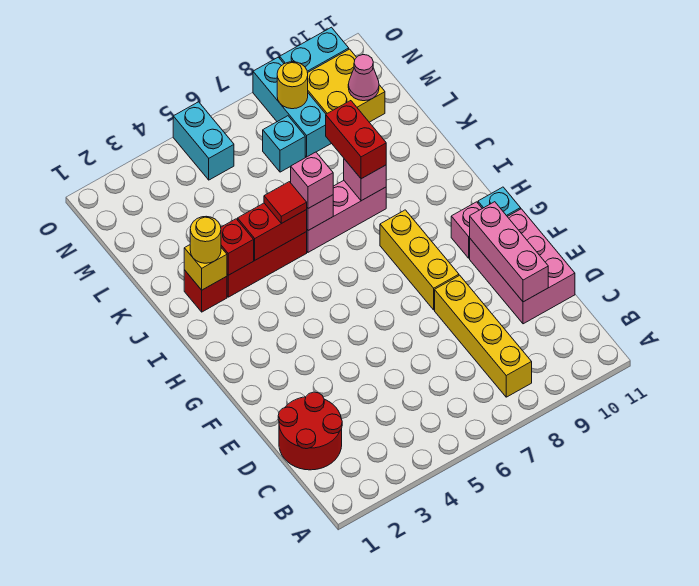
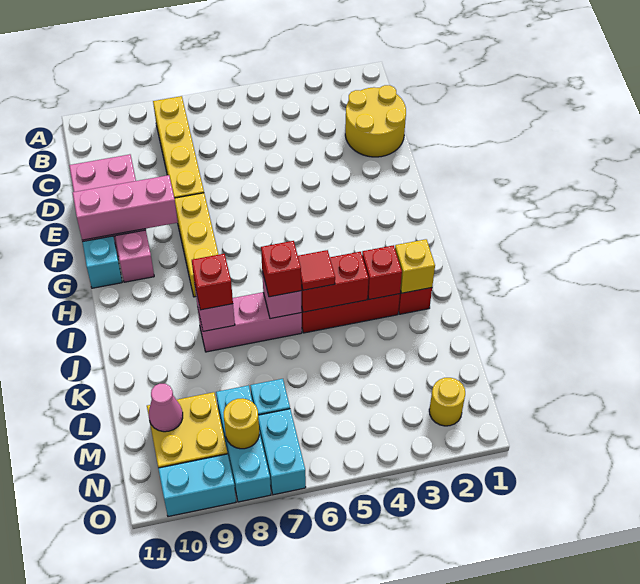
red 2x2 round brick [278,392,342,470] -> yellow 2x2 round brick [345,85,406,157]
pink 1x3 brick [470,202,548,302] -> pink 1x3 brick turned to [73,175,178,240]
yellow 1x1 round brick [190,216,221,263] -> yellow 1x1 round brick moved to [429,378,465,426]
pink 1x1 brick [291,152,333,208] -> red 1x1 brick [261,241,301,297]
red 1x2 brick [326,101,386,179] -> red 1x1 brick [192,254,233,310]
cyan 1x2 brick [173,102,234,180] -> cyan 1x2 brick moved to [258,409,306,495]

